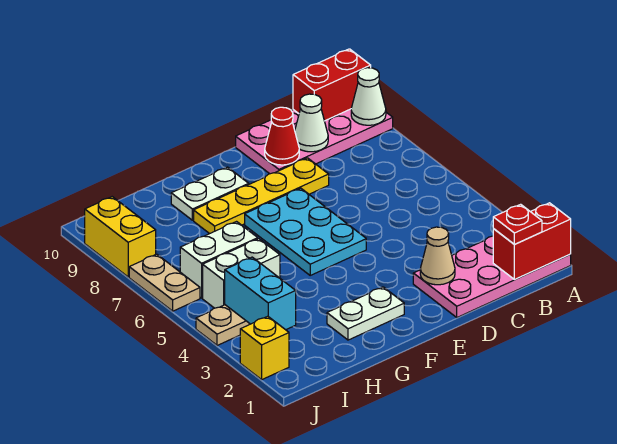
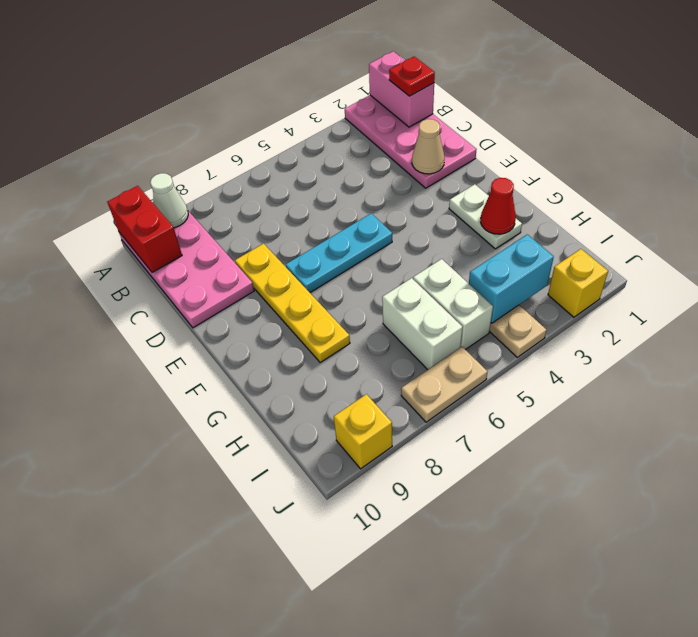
red 1x2 brick [493,203,571,279] -> pink 1x2 brick [369,51,434,127]
white 1x1 cone [295,94,328,152] -> none
red 1x1 cone [265,107,299,165] -> red 1x1 cone moved to [481,178,516,234]
cyan 2x3 plate [245,188,366,275] -> cyan 1x3 plate [286,213,392,292]
white 1x2 plate [171,167,249,220] -> none
yellow 1x2 brick [85,197,156,277] -> yellow 1x1 brick [334,394,392,469]

